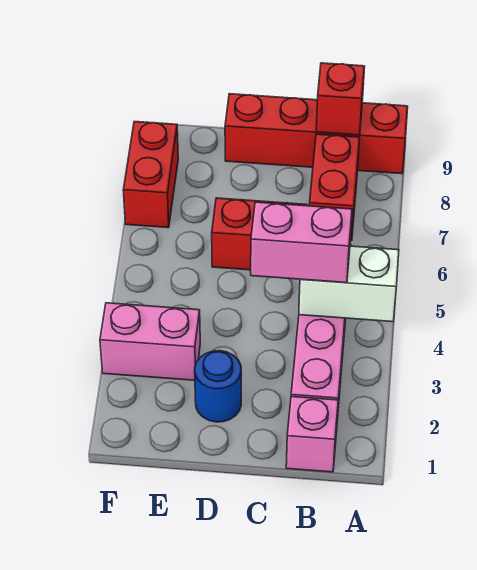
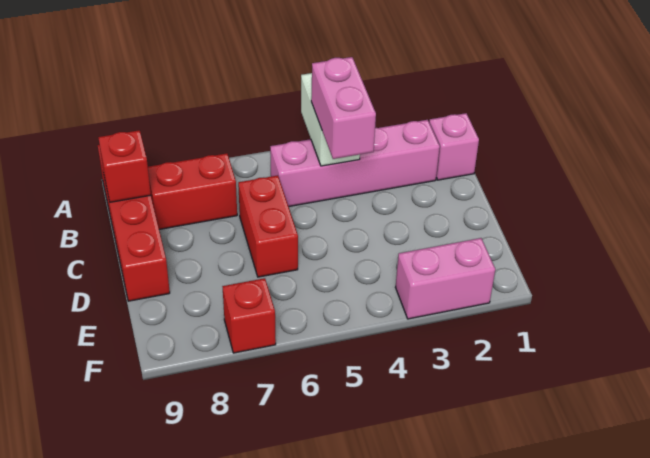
blue 1x1 round brick [195,351,241,422] -> none
pink 1x2 brick [100,303,200,380] -> pink 1x2 brick turned to [395,238,495,319]
red 1x2 brick [123,122,178,228] -> red 1x1 brick [222,278,276,353]

